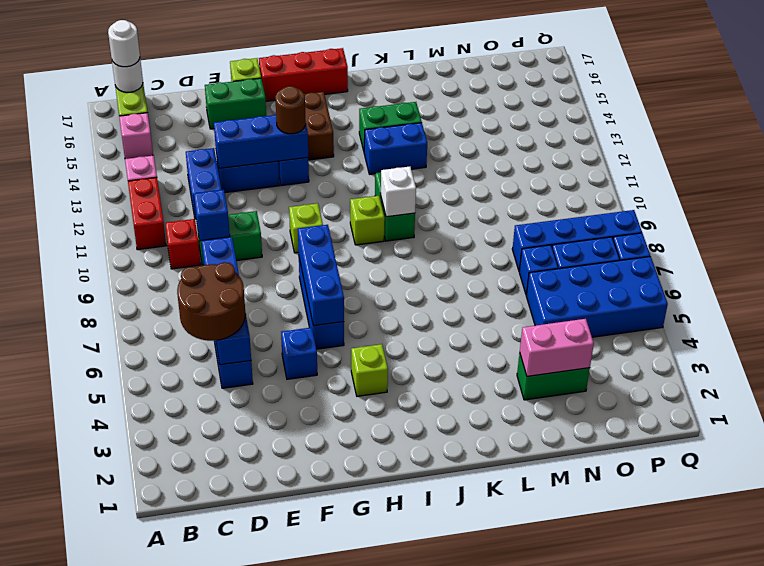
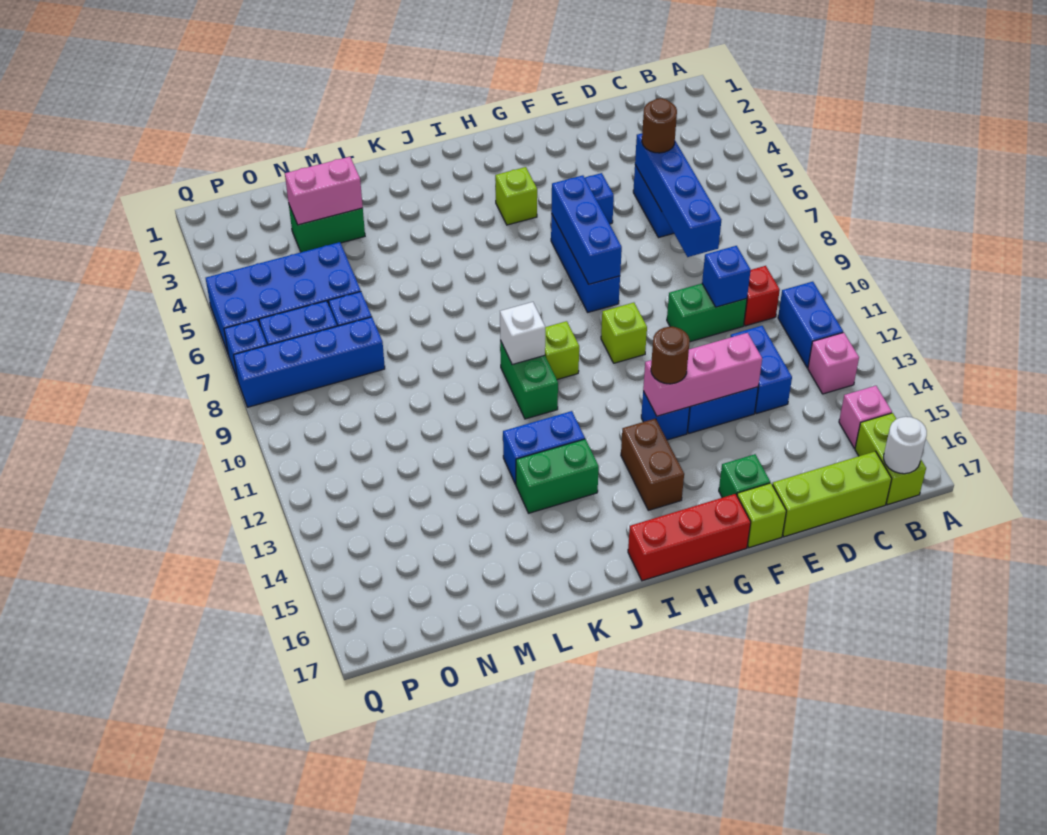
red 1x2 brick [128,178,166,250] -> blue 1x2 brick [778,282,843,368]
white 1x1 round brick [108,20,140,67] -> none
brown 2x2 round brick [177,262,246,341] -> brown 1x1 round brick [642,98,677,153]
none -> lime 1x3 brick [773,451,892,537]
blue 1x3 brick [214,115,308,168] -> pink 1x3 brick [643,333,762,416]
green 1x2 brick [205,78,266,129] -> green 1x1 brick [719,454,770,498]

